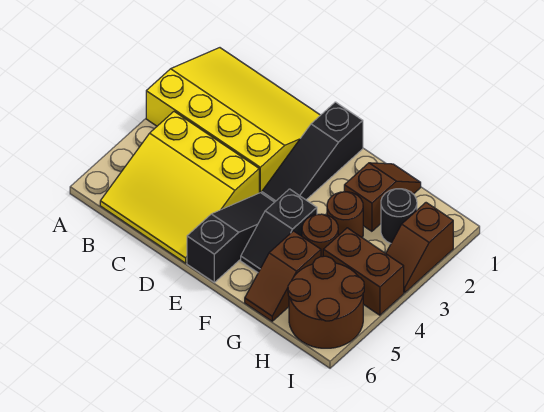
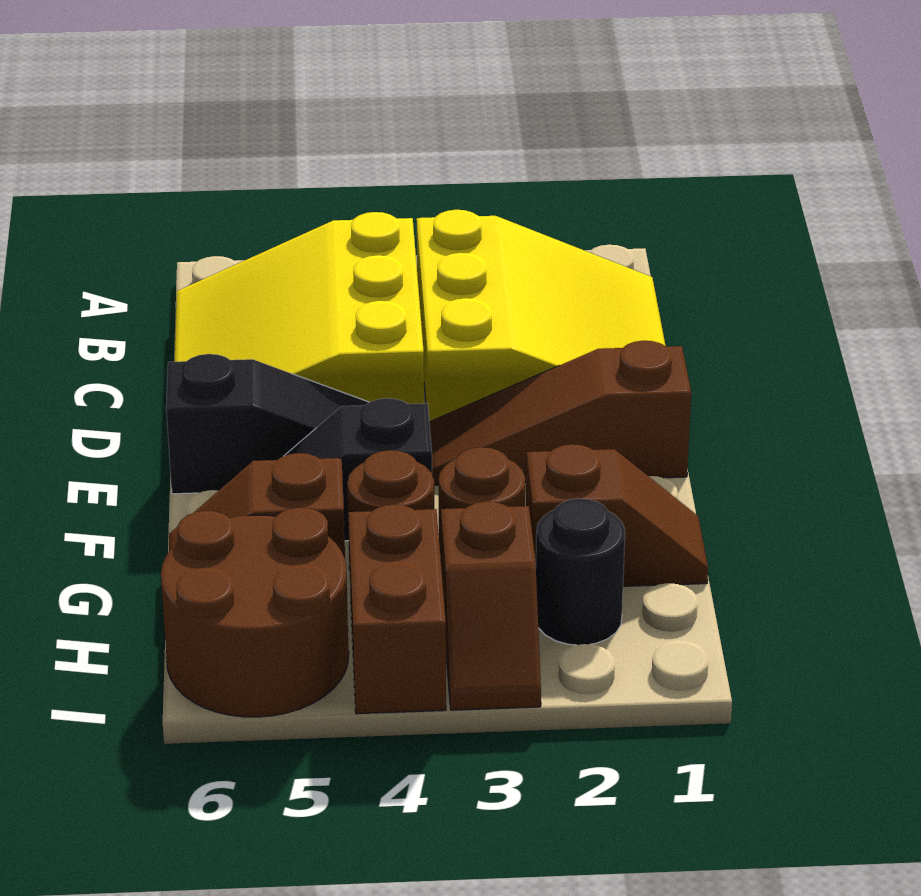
yellow 3x4 slope [146,48,320,193] -> yellow 3x3 slope [417,210,666,422]
black 1x3 slope [262,102,363,202] -> brown 1x3 slope [429,341,691,485]
brown 1x2 slope [386,203,453,293] -> brown 1x2 slope turned to [441,502,541,710]

